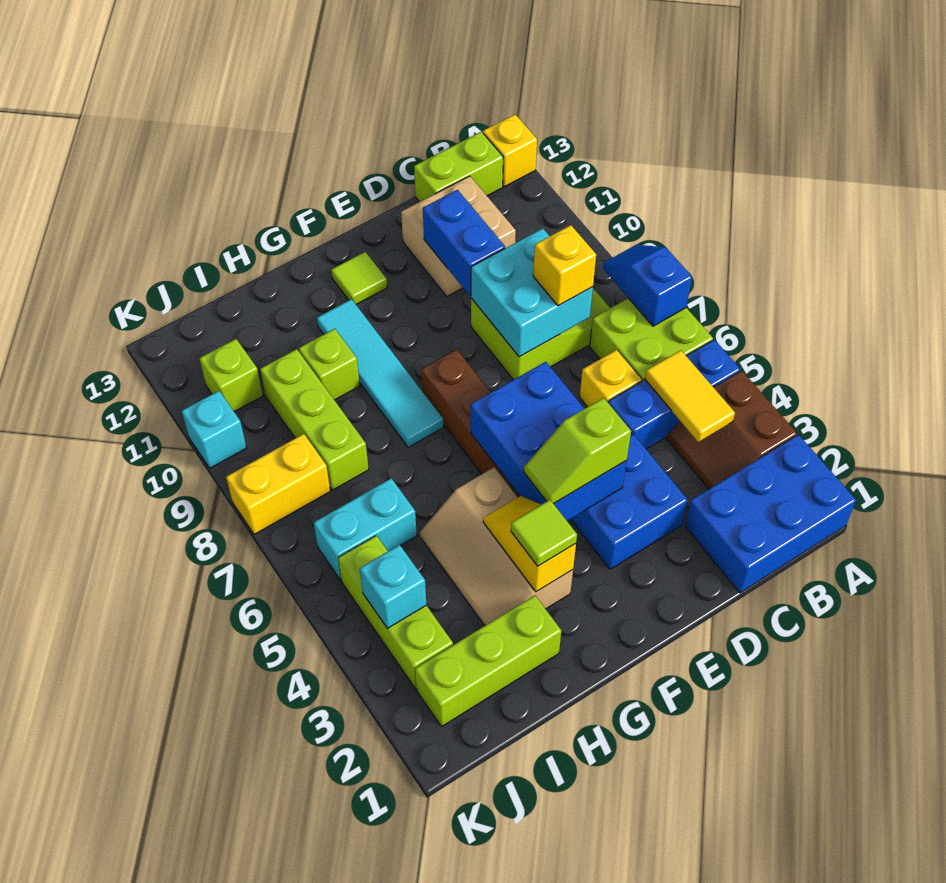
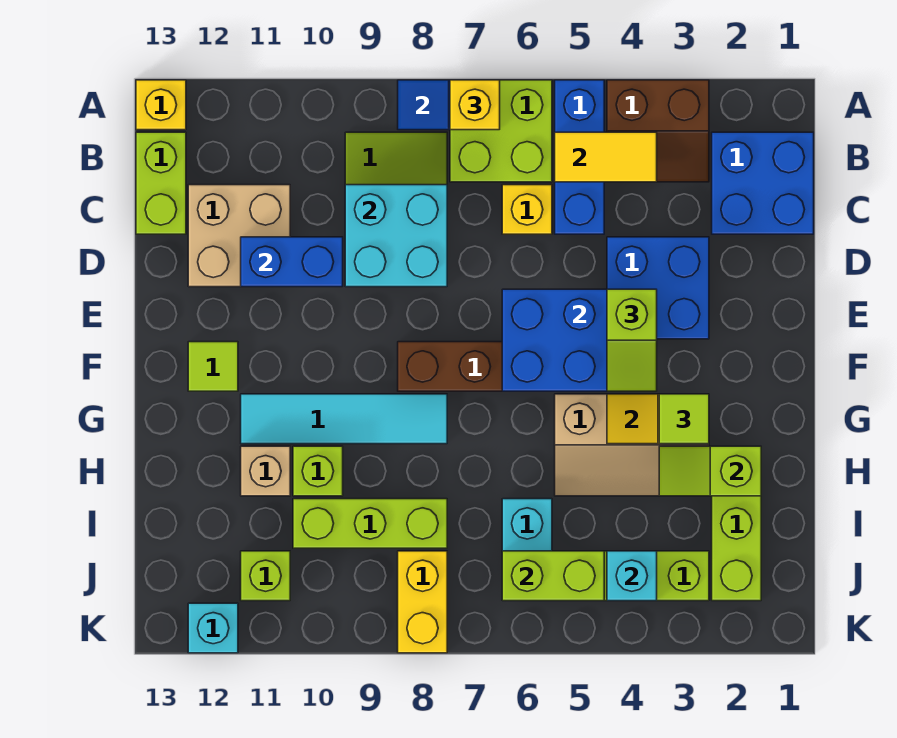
blue 2x3 brick [685,435,856,593] -> blue 2x2 brick [712,132,814,234]
yellow 1x1 brick [533,225,596,306] -> yellow 1x1 brick moved to [450,80,500,130]
none -> lime 1x2 slope [659,446,761,496]
none -> tan 1x1 brick [241,446,290,496]
none -> lime 1x2 brick [502,551,604,601]
cyan 1x1 brick [182,391,246,468] -> cyan 1x1 brick moved to [188,603,238,653]

